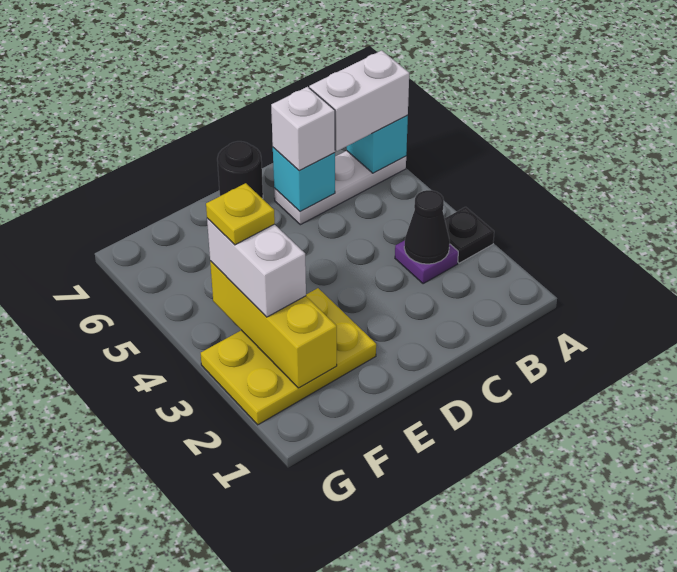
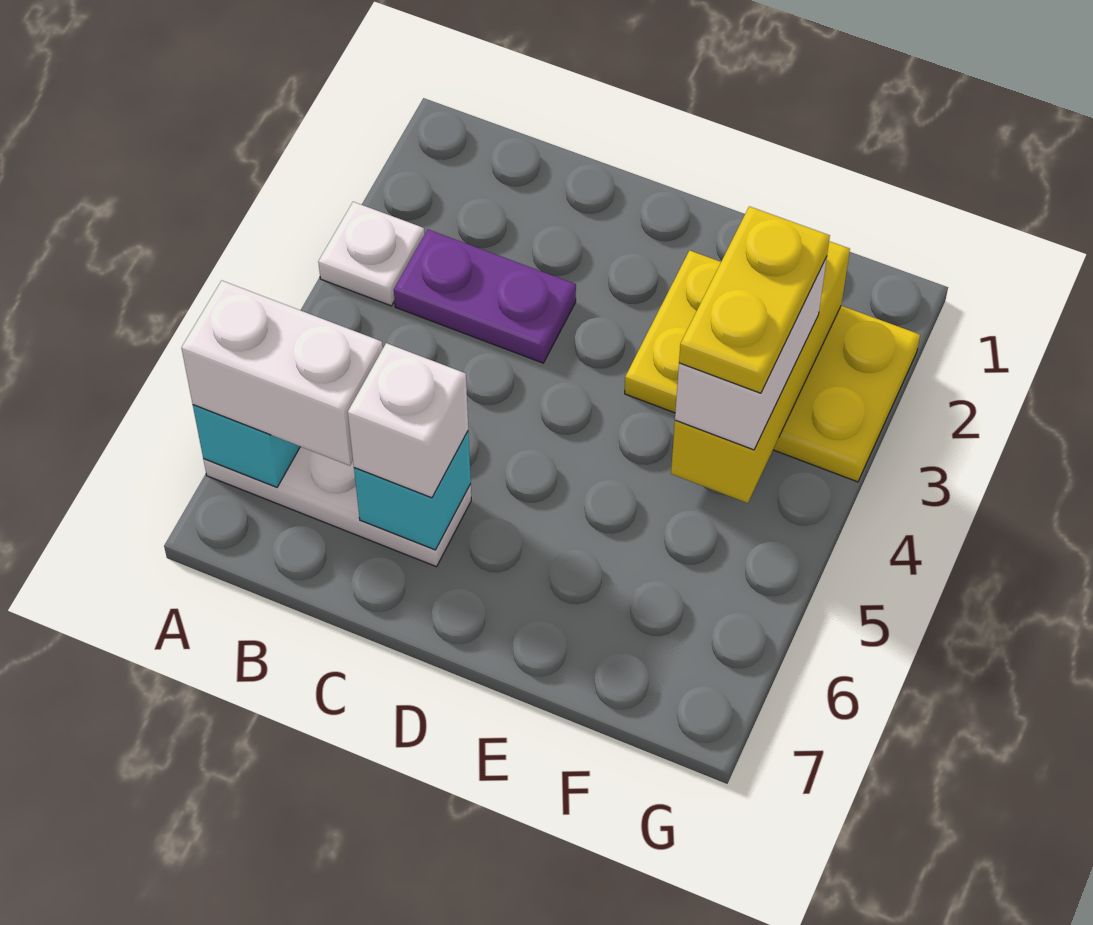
black 1x1 plate [445,207,494,263] -> white 1x1 plate [318,202,424,306]
purple 1x1 plate [395,240,458,284] -> purple 1x2 plate [394,230,576,363]
black 1x1 cone [404,190,450,264] -> none
black 1x1 round brick [217,141,263,199] -> none
yellow 1x1 plate [206,183,275,245] -> yellow 1x2 plate [679,206,830,393]

